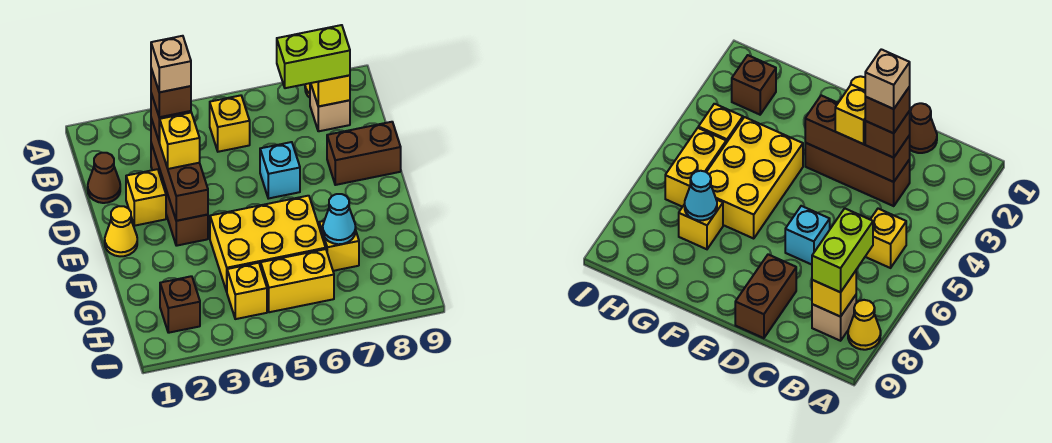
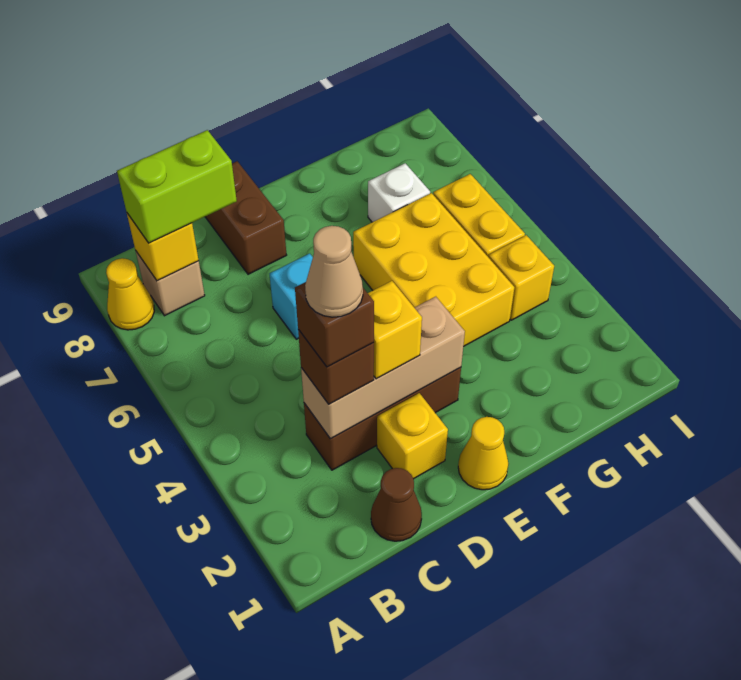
yellow 1x1 brick [210,95,250,152] -> none
lime 1x2 brick [277,25,350,88] -> lime 1x2 brick turned to [117,130,237,243]
brown 1x3 brick [151,118,208,221] -> tan 1x3 brick [301,297,465,439]
tan 1x1 brick [151,36,191,92] -> tan 1x1 cone [305,226,363,317]
yellow 1x1 brick [319,221,359,271] -> white 1x1 brick [368,163,430,222]
cyan 1x1 cone [323,194,356,244] -> none
brown 1x1 brick [160,276,200,333] -> none

